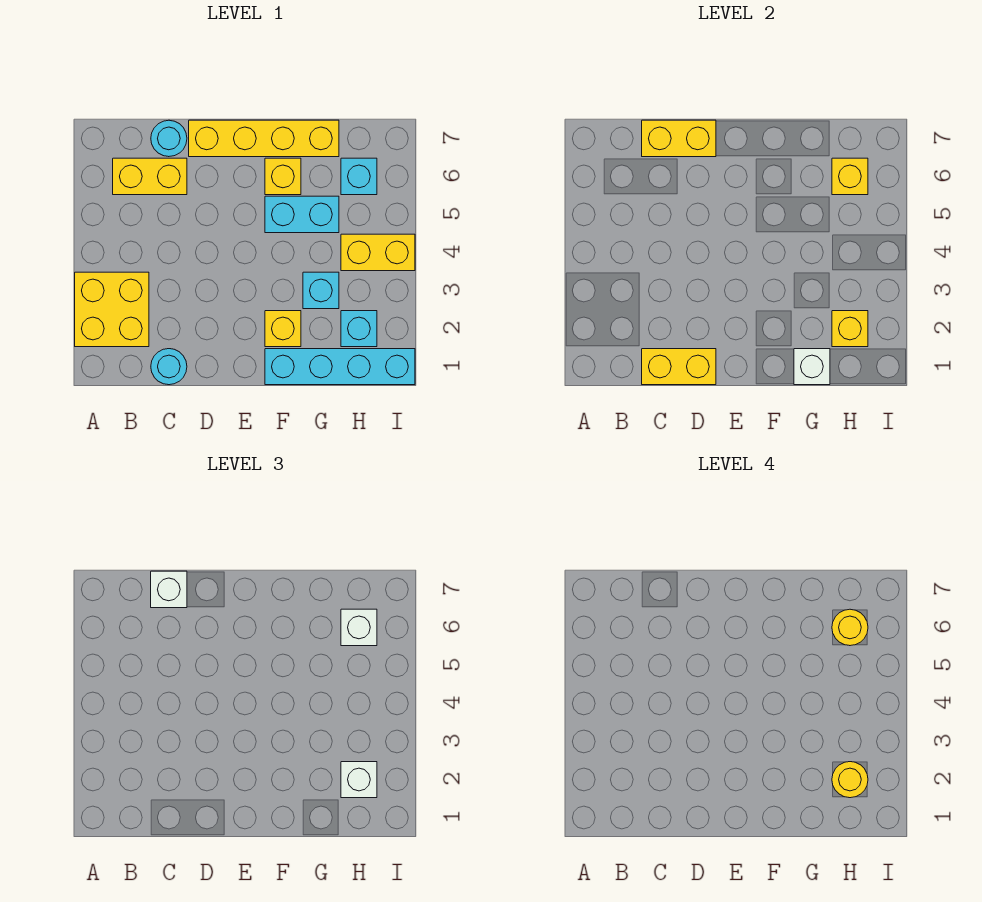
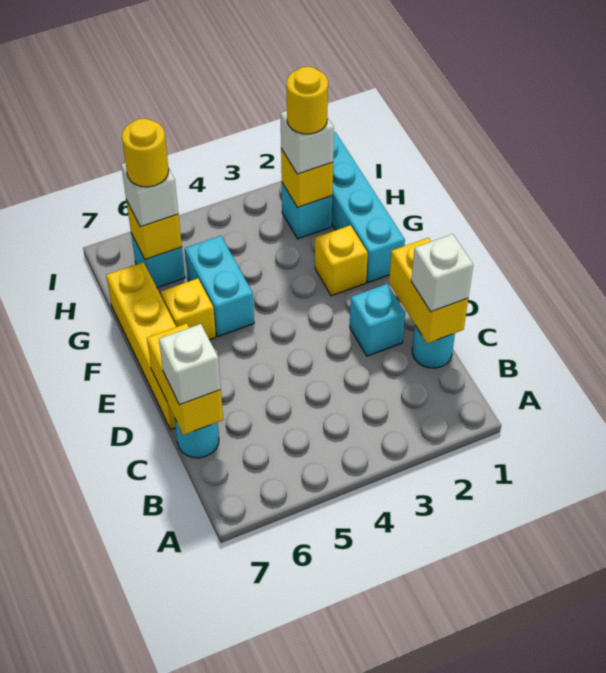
yellow 2x2 brick [75,272,149,347] -> none
yellow 1x2 brick [113,158,187,195] -> none
white 1x1 brick [794,349,830,385] -> white 1x1 brick moved to [411,234,473,312]
cyan 1x1 brick [303,272,339,309] -> cyan 1x1 brick moved to [350,284,405,356]
yellow 1x2 brick [341,234,415,271] -> none

